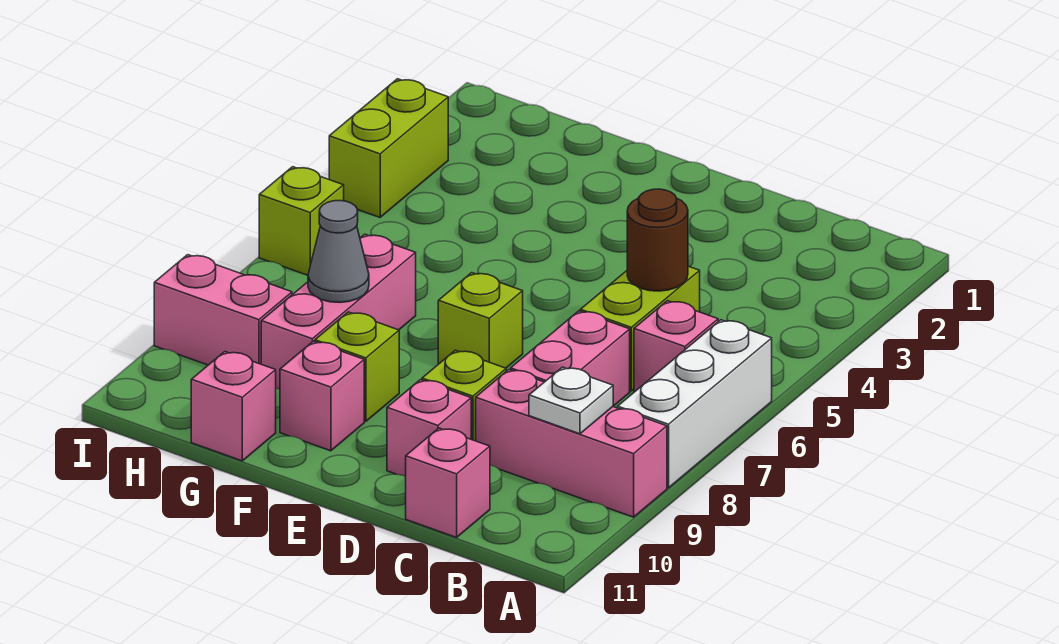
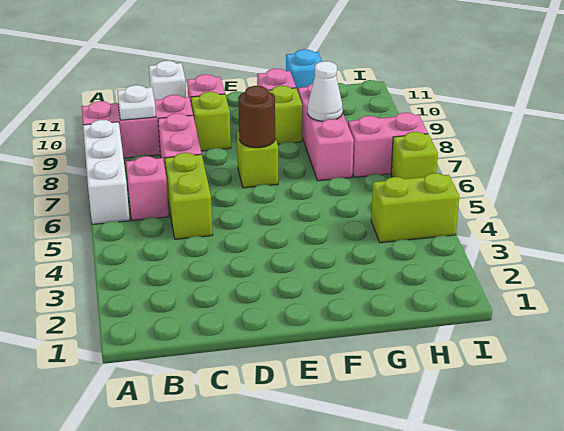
brown 1x1 round brick [627,189,688,291] -> brown 1x1 round brick moved to [238,86,275,148]
pink 1x1 brick [406,428,490,538] -> white 1x1 brick [149,61,186,100]
grey 1x1 cone [308,201,369,302] -> white 1x1 cone [308,61,343,121]
pink 1x1 brick [191,352,276,461] -> cyan 1x1 brick [286,49,322,91]
pink 1x2 brick [154,255,292,365] -> pink 1x2 brick moved to [348,113,428,177]
lime 1x2 brick [329,79,448,217] -> lime 1x2 brick turned to [371,173,459,243]

